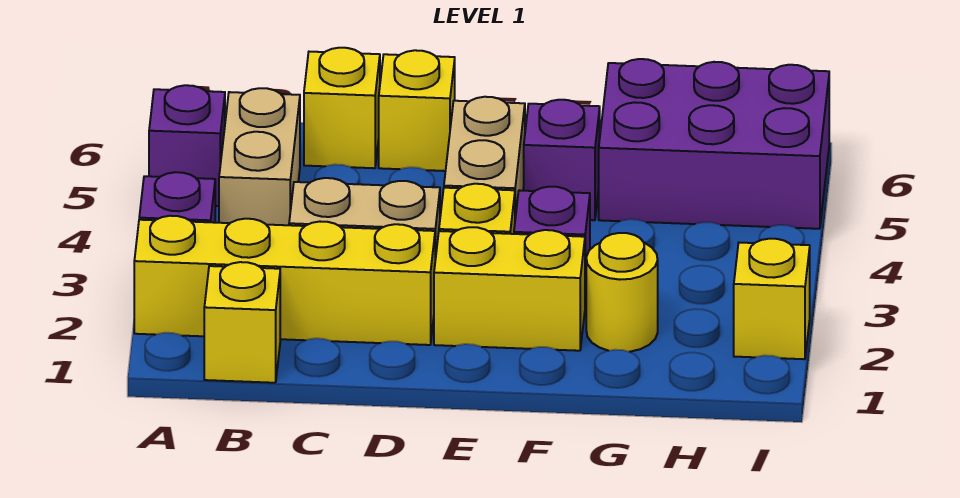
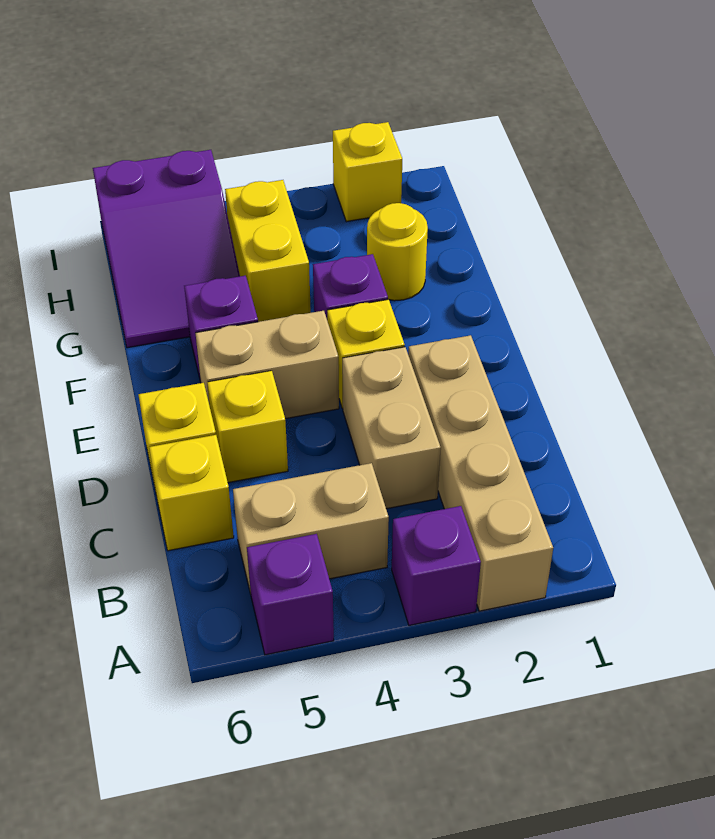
yellow 1x4 brick [134,216,435,345] -> tan 1x4 brick [408,335,553,611]
yellow 1x1 brick [204,262,280,383] -> yellow 1x1 brick moved to [207,371,288,483]
yellow 1x2 brick [434,227,585,351] -> yellow 1x2 brick moved to [225,180,311,322]
purple 2x3 brick [599,59,829,229] -> purple 2x3 slope [93,150,240,348]

